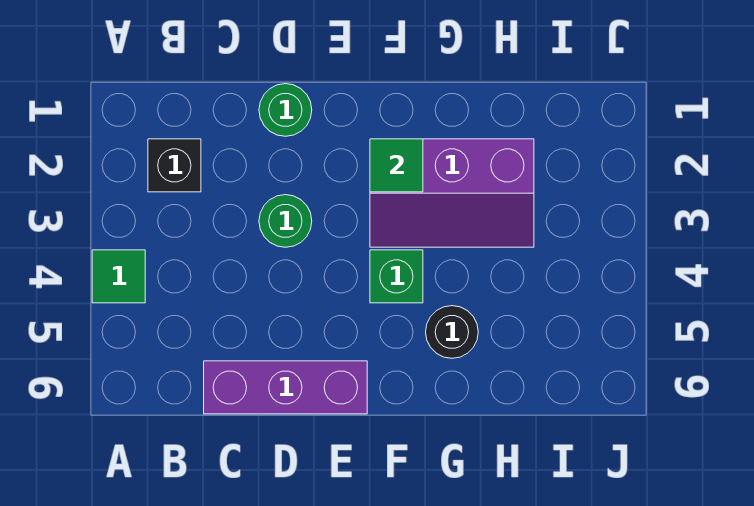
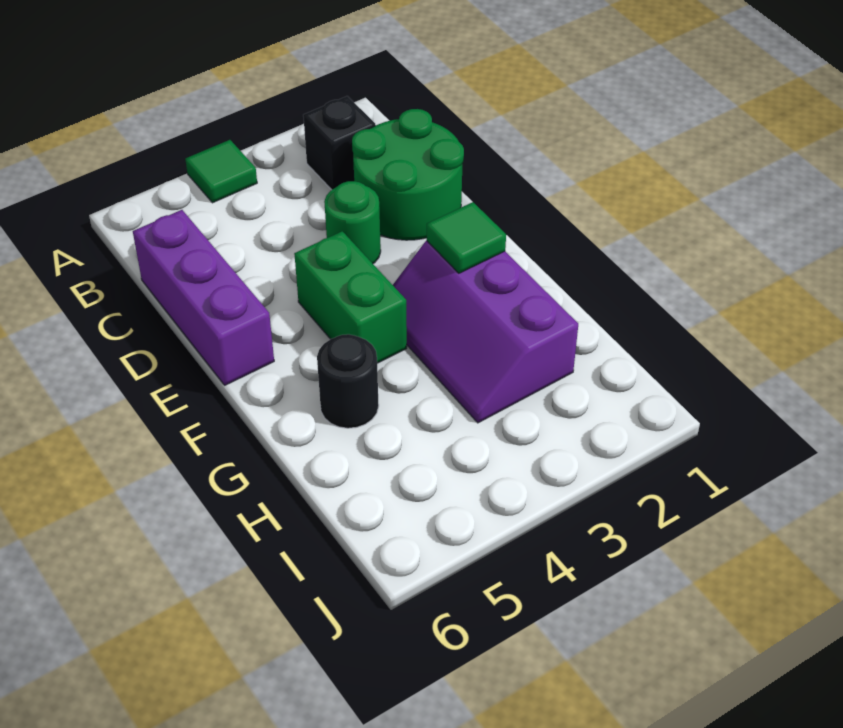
green 1x1 round brick [259,84,312,136] -> green 2x2 round brick [352,109,464,240]
green 1x1 brick [370,250,423,303] -> green 1x2 brick [294,231,407,363]

